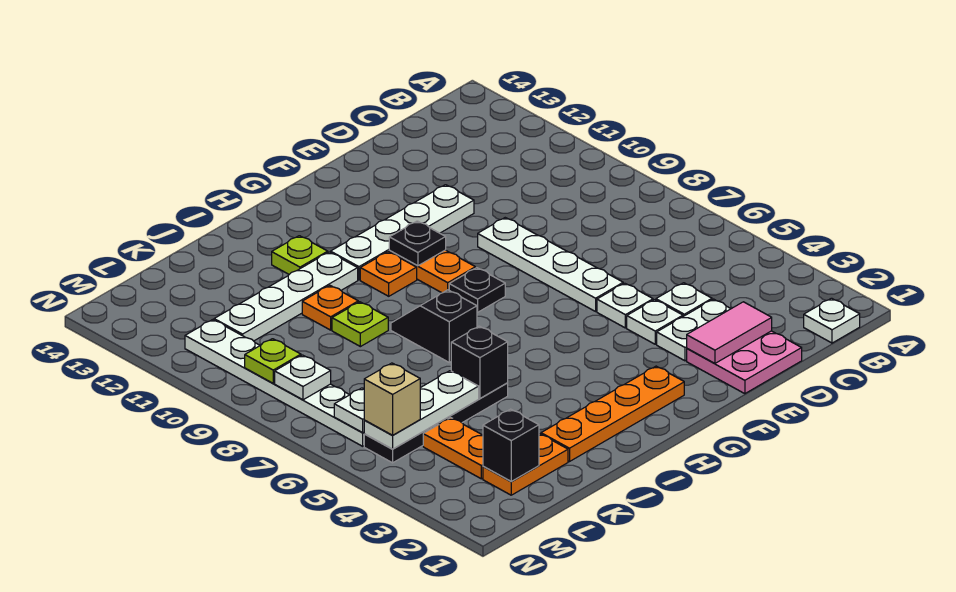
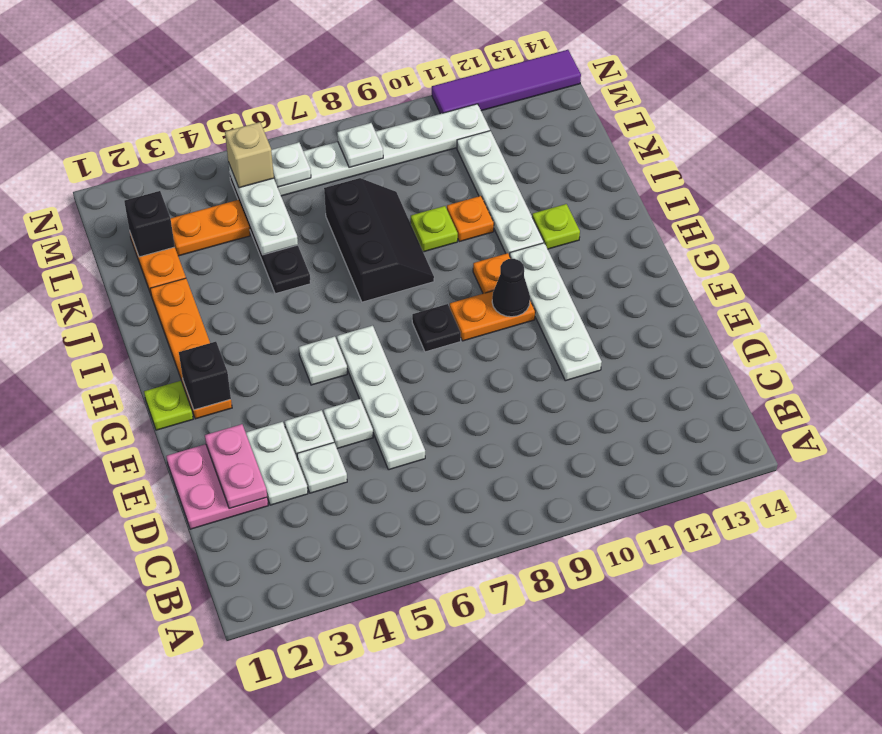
white 1x1 plate [804,298,860,343] -> white 1x1 plate moved to [299,336,347,385]
pink 1x2 tile [687,302,772,364] -> pink 1x2 plate [205,424,267,509]
white 1x4 plate [478,218,623,311] -> white 1x4 plate turned to [337,326,425,470]
black 1x1 plate [389,221,446,266] -> black 1x1 cone [492,259,530,317]
black 1x2 slope [391,290,477,362] -> black 2x3 slope [324,178,434,302]
black 1x1 brick [451,326,508,398] -> black 1x1 brick moved to [179,342,231,410]
lime 1x1 plate [245,339,301,383] -> lime 1x1 plate moved to [144,381,193,430]
none -> purple 1x4 tile [432,50,581,114]

